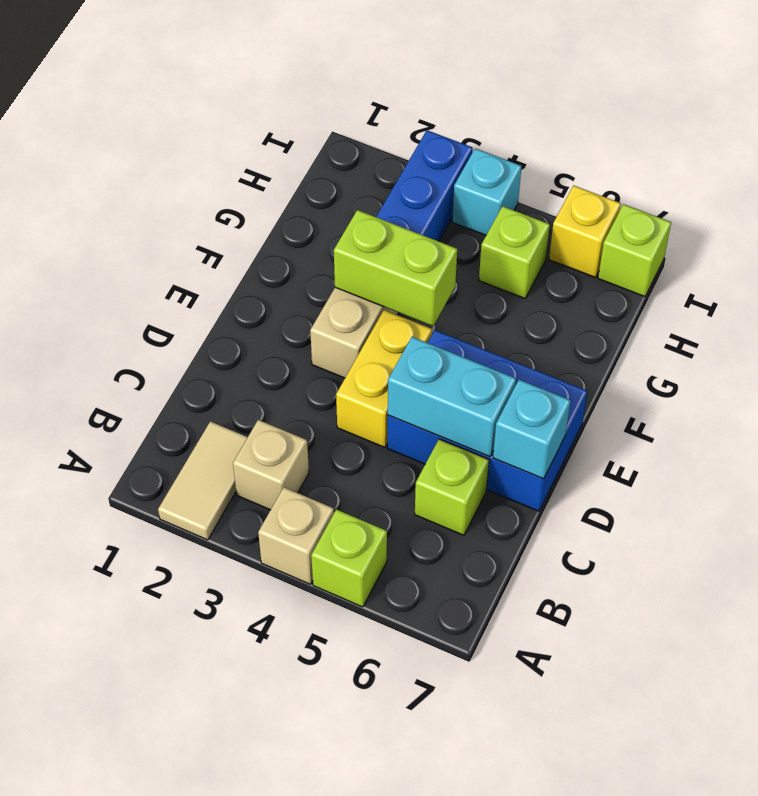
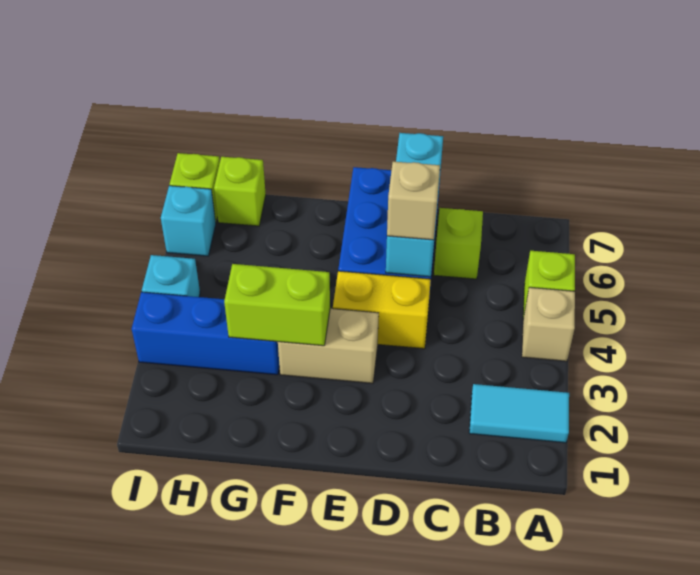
tan 1x2 tile [158,421,248,540] -> cyan 1x2 tile [469,384,569,443]
tan 1x1 brick [233,420,309,510] -> tan 1x1 brick moved to [387,161,440,240]
lime 1x2 brick [334,210,457,326] -> lime 1x2 brick turned to [224,264,330,346]
lime 1x1 brick [479,206,550,299] -> lime 1x1 brick moved to [214,157,266,226]
yellow 1x1 brick [549,185,621,278] -> cyan 1x1 brick [161,186,216,256]

